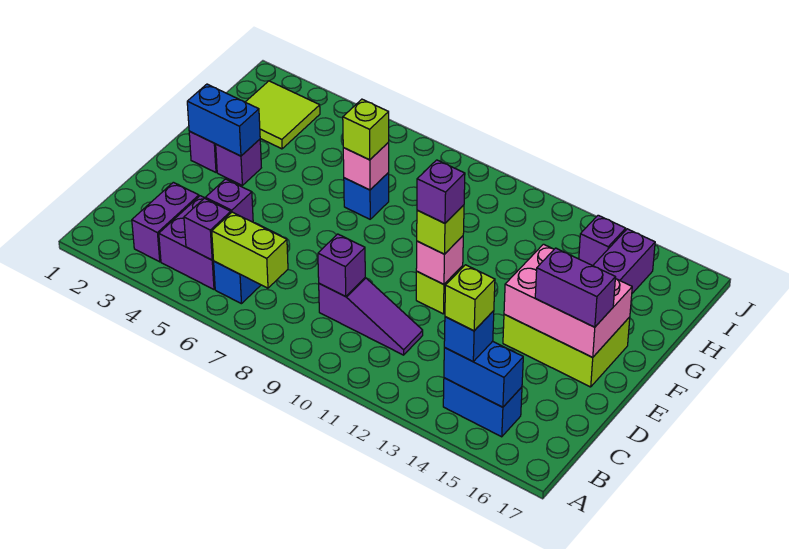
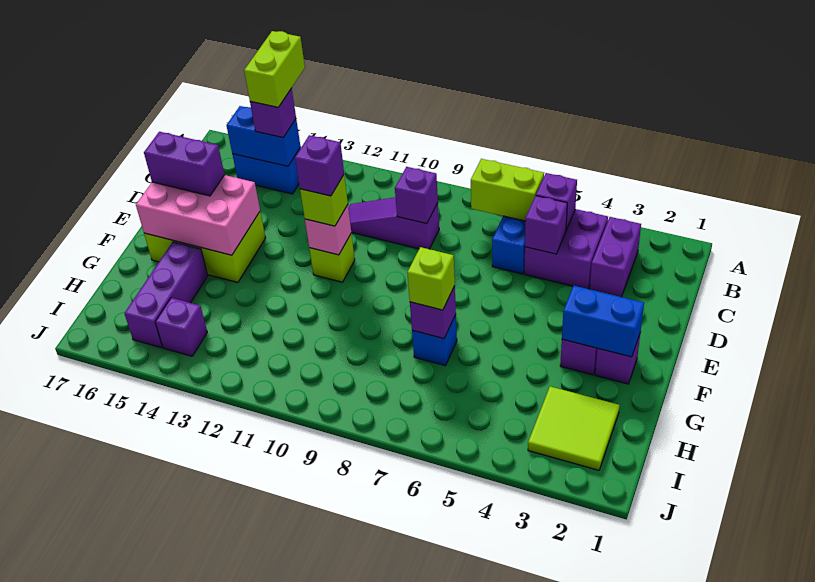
blue 1x1 brick [444,311,494,362] -> purple 1x1 brick [250,89,296,138]
lime 1x1 brick [445,265,495,331] -> lime 1x2 brick [244,31,305,107]
pink 1x1 brick [343,143,389,190] -> purple 1x1 brick [410,286,456,339]

